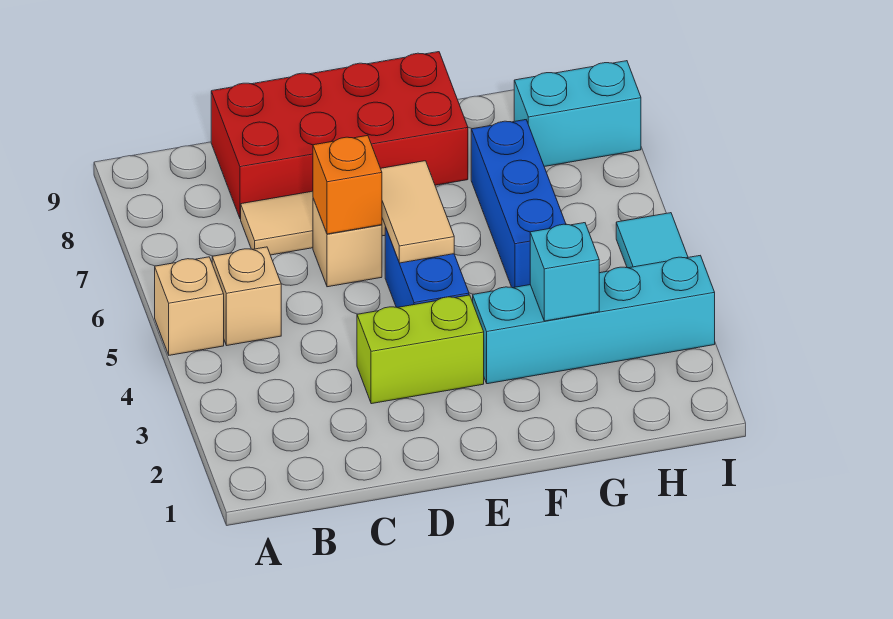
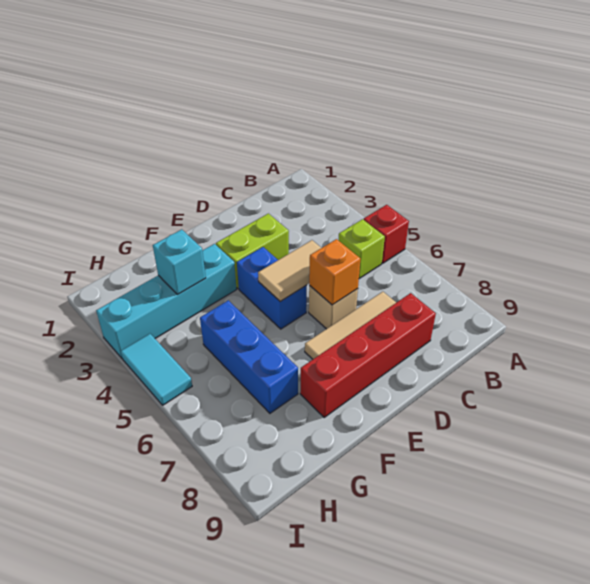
tan 1x1 brick [155,257,224,355] -> red 1x1 brick [364,205,409,263]
tan 1x1 brick [212,247,281,346] -> lime 1x1 brick [338,219,385,279]
red 2x4 brick [211,52,468,219] -> red 1x4 brick [300,293,436,417]
tan 1x2 tile [381,161,454,263] -> tan 1x2 tile turned to [258,240,321,301]
cyan 1x2 brick [514,61,641,167] -> none

